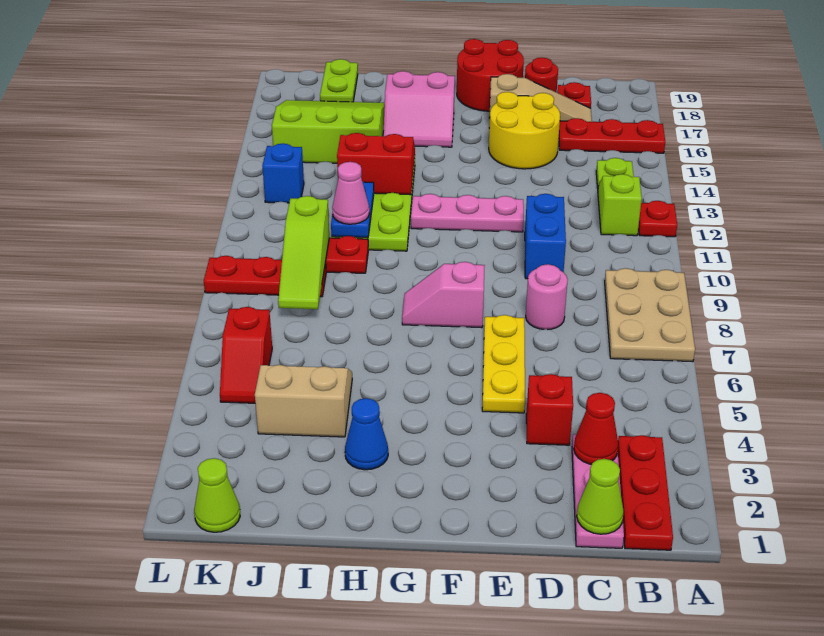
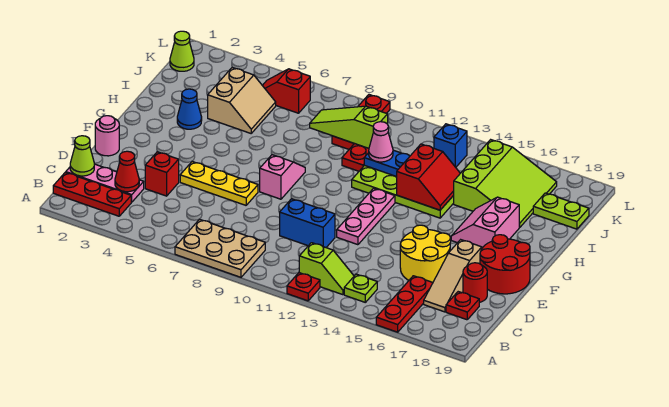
pink 1x1 round brick [526,264,568,330] -> pink 1x1 round brick moved to [95,116,119,156]

